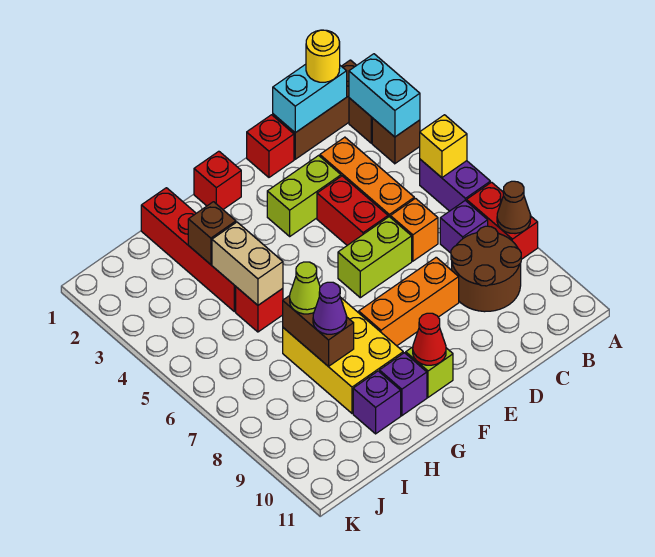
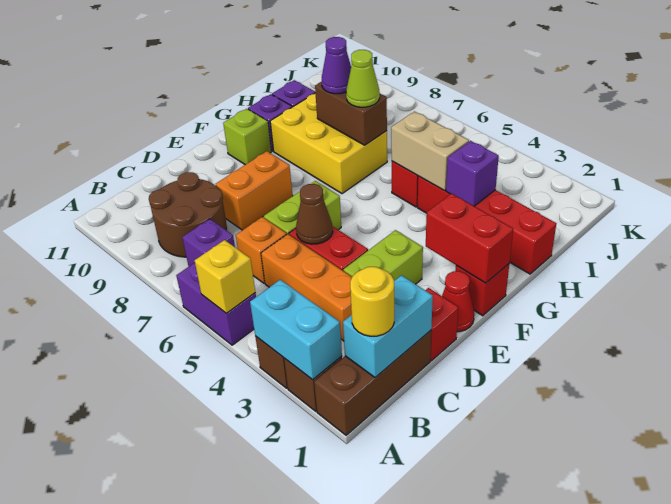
red 1x2 brick [467,182,538,259] -> red 1x2 brick moved to [426,193,513,283]
brown 1x1 cone [497,181,531,234] -> brown 1x1 cone moved to [296,184,333,244]
orange 1x3 brick [359,257,459,346] -> orange 1x2 brick [216,151,293,230]
red 1x1 cone [413,313,446,365] -> red 1x1 cone moved to [442,271,474,332]
brown 1x1 brick [188,202,236,264] -> purple 1x1 brick [446,141,499,206]

